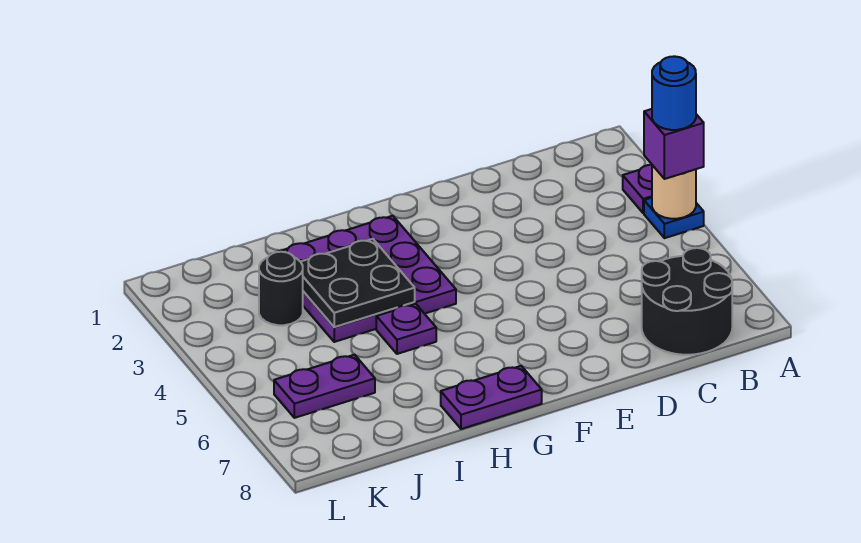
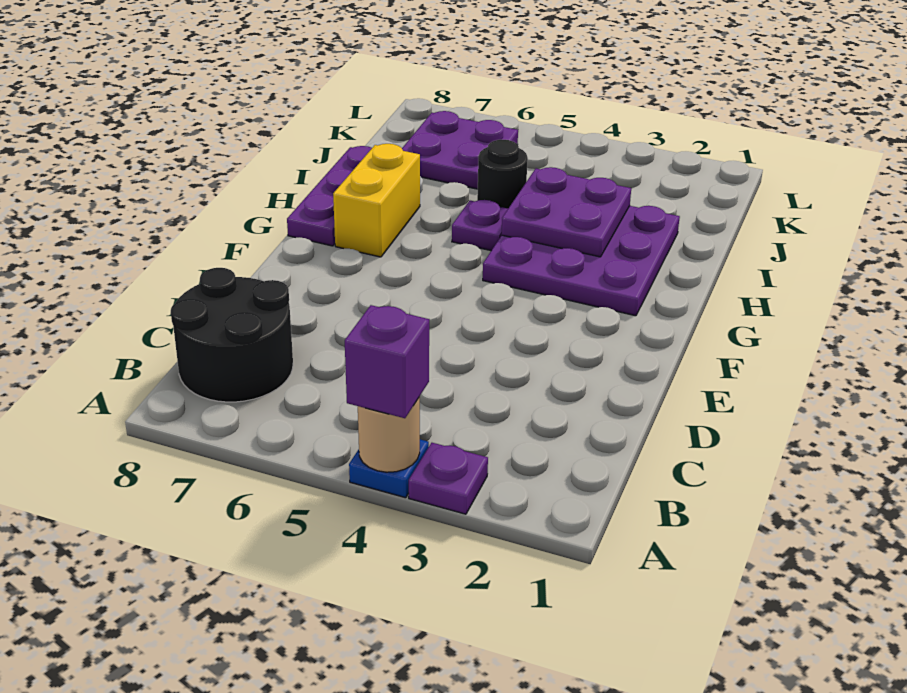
blue 1x1 round brick [652,56,696,130] -> none
none -> yellow 1x2 brick [333,144,420,257]
purple 1x2 plate [441,366,542,429] -> purple 1x3 plate [287,146,372,246]
black 2x2 plate [301,239,415,327] -> purple 2x2 plate [501,167,631,257]
black 1x1 round brick [259,252,303,325] -> black 1x1 round brick moved to [477,140,528,208]
purple 1x2 plate [274,355,375,418] -> purple 2x2 plate [402,111,518,189]

